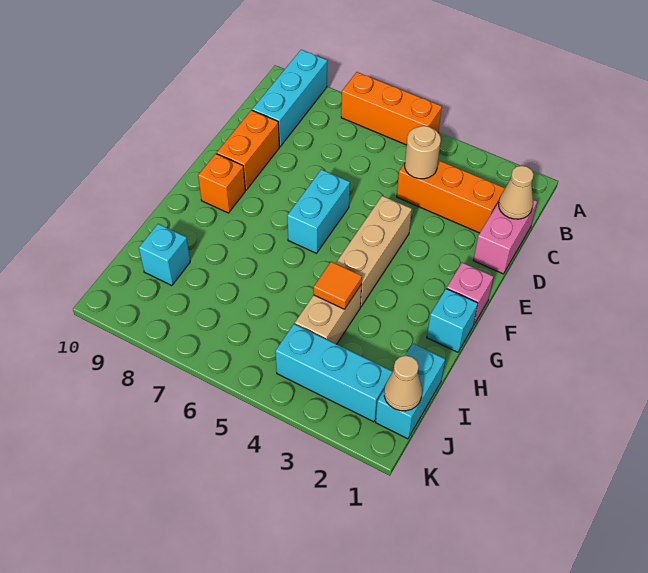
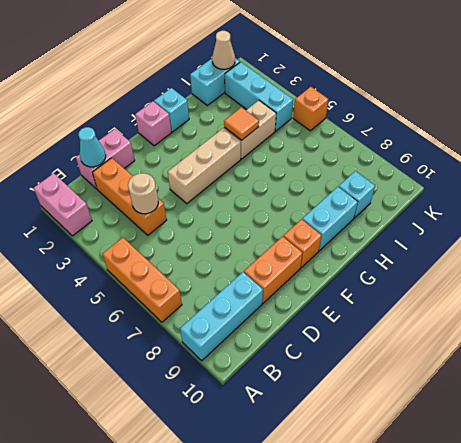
none -> pink 1x2 brick [34,173,92,236]
tan 1x1 cone [499,166,534,219] -> cyan 1x1 cone [78,127,106,167]
cyan 1x2 brick [287,169,350,253] -> cyan 1x2 brick moved to [302,187,358,251]
none -> orange 1x1 brick [293,87,329,131]

